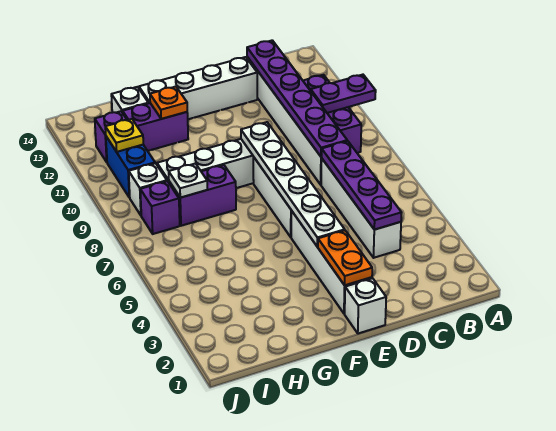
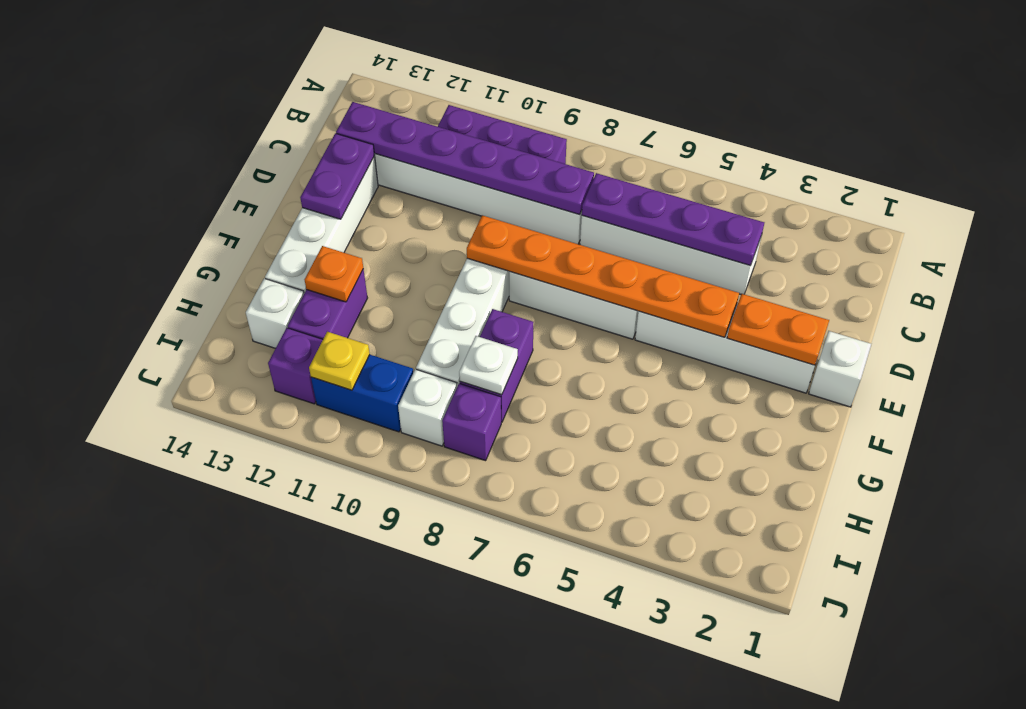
purple 1x2 plate [311,75,376,113] -> purple 1x2 plate moved to [300,133,375,219]
white 1x6 plate [241,122,345,247] -> orange 1x6 plate [467,215,739,337]

